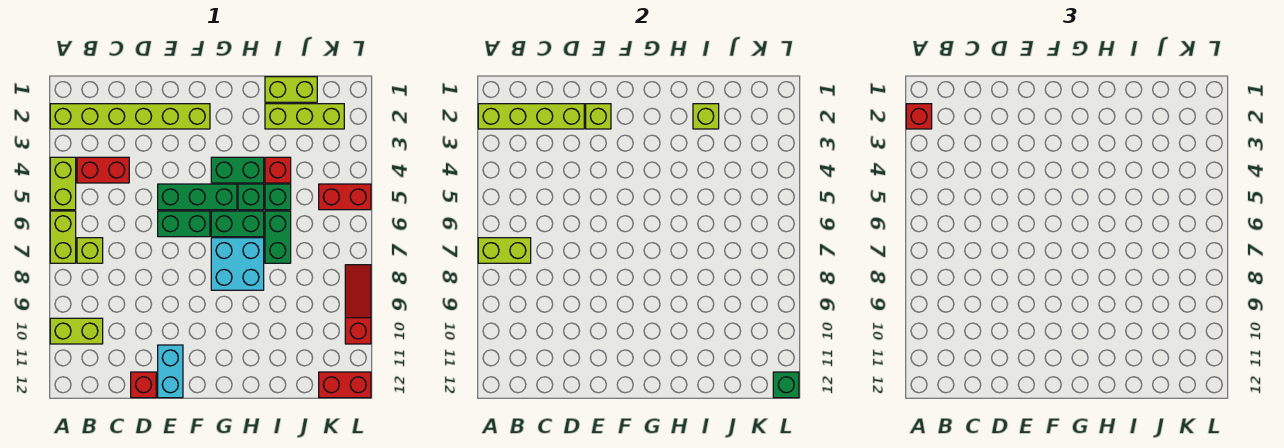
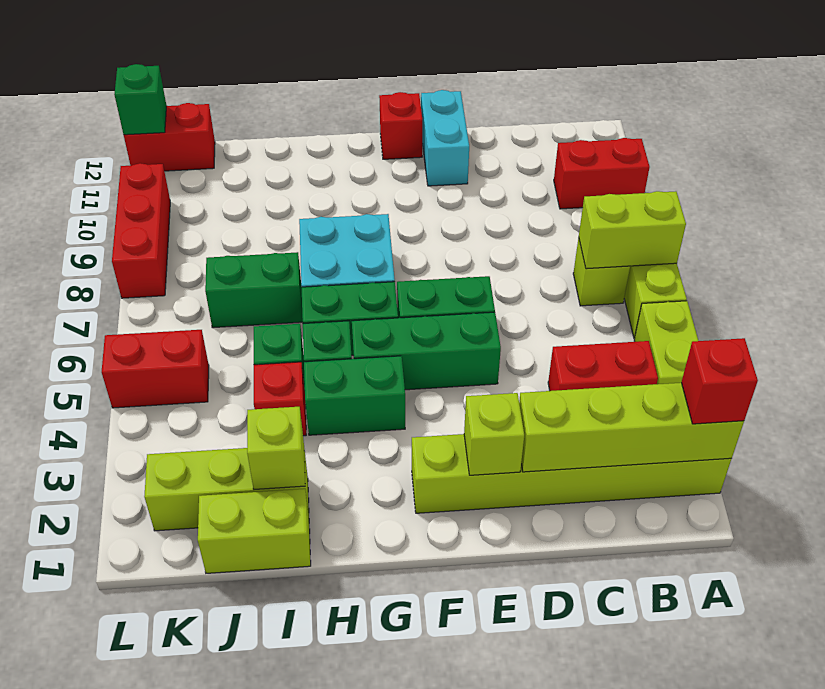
lime 1x2 brick [50,318,103,344] -> red 1x2 brick [554,138,650,209]
red 1x1 brick [131,372,156,398] -> red 1x1 brick moved to [379,92,422,159]
green 1x2 brick [265,211,291,263] -> green 1x2 brick turned to [205,252,303,328]
red 1x3 slope [345,265,371,344] -> red 1x3 brick [112,163,170,298]

